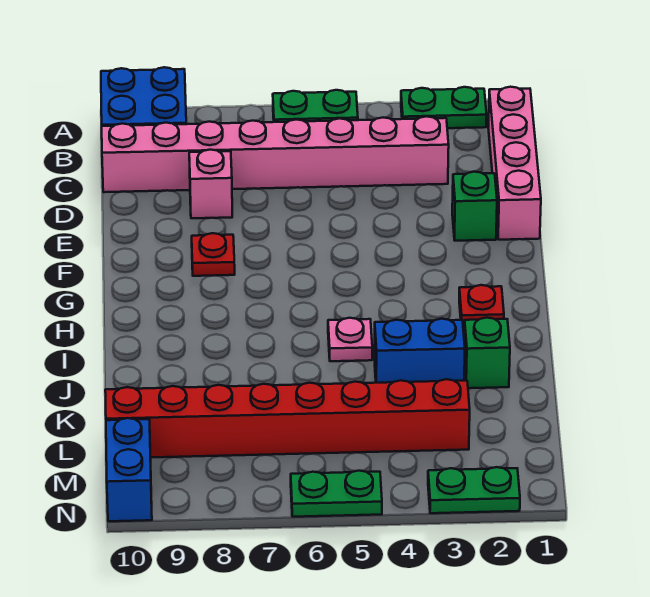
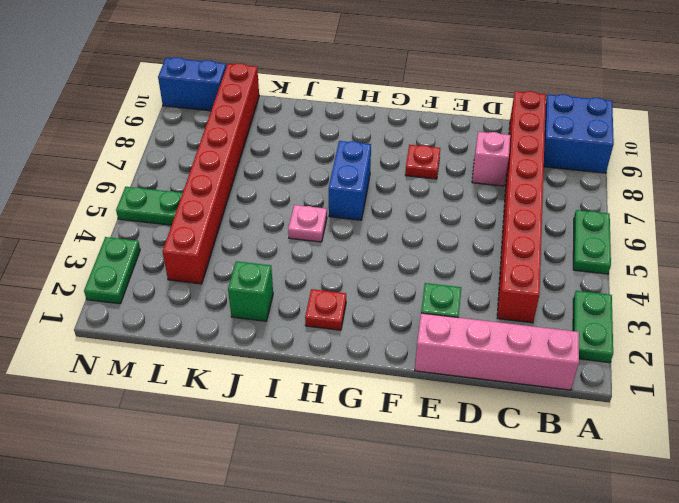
pink 1x8 brick [102,116,449,192] -> red 1x8 brick [497,91,546,323]
blue 1x2 brick [375,319,465,383] -> blue 1x2 brick moved to [329,141,371,220]
green 1x2 plate [291,471,382,517] -> green 1x2 plate turned to [116,187,183,225]

